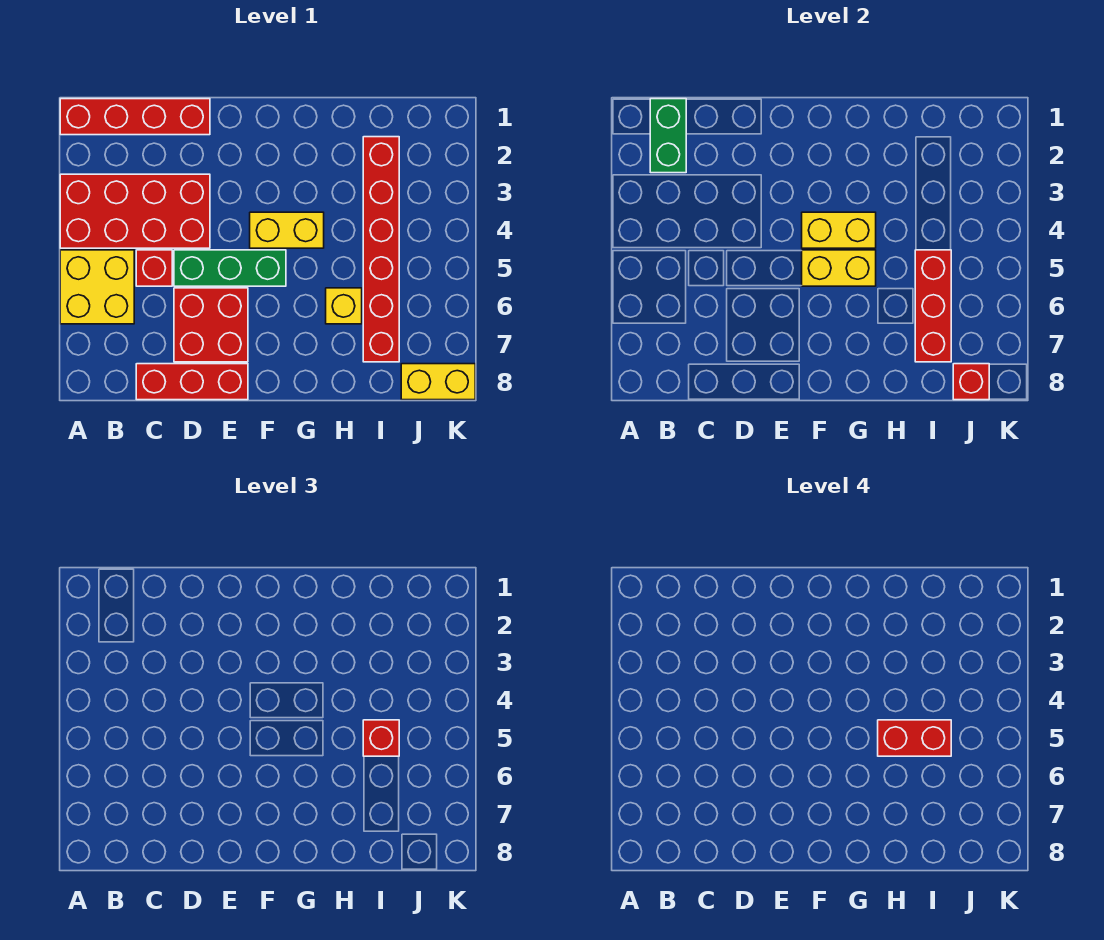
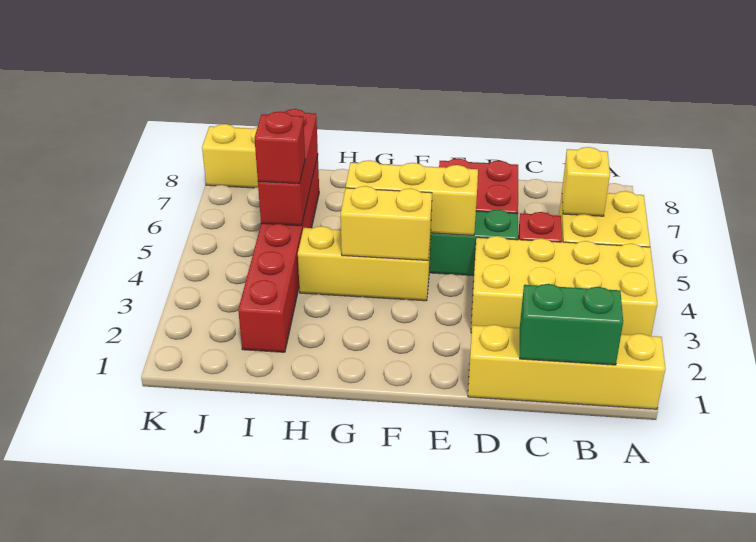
red 1x4 brick [60,99,210,135] -> yellow 1x4 brick [468,325,666,409]
red 2x4 brick [60,174,210,248] -> yellow 2x4 brick [471,236,657,336]
green 1x2 brick [650,99,686,173] -> green 1x2 brick turned to [520,284,623,365]
red 1x3 brick [136,364,248,400] -> none
yellow 1x2 brick [250,212,324,248] -> yellow 1x3 brick [298,226,431,301]
yellow 1x2 brick [802,250,876,286] -> yellow 1x3 brick [346,160,478,235]
red 1x2 brick [878,720,951,756] -> none
yellow 1x1 brick [326,288,362,324] -> yellow 1x1 brick moved to [562,147,610,216]
red 1x1 brick [953,364,989,400] -> none

